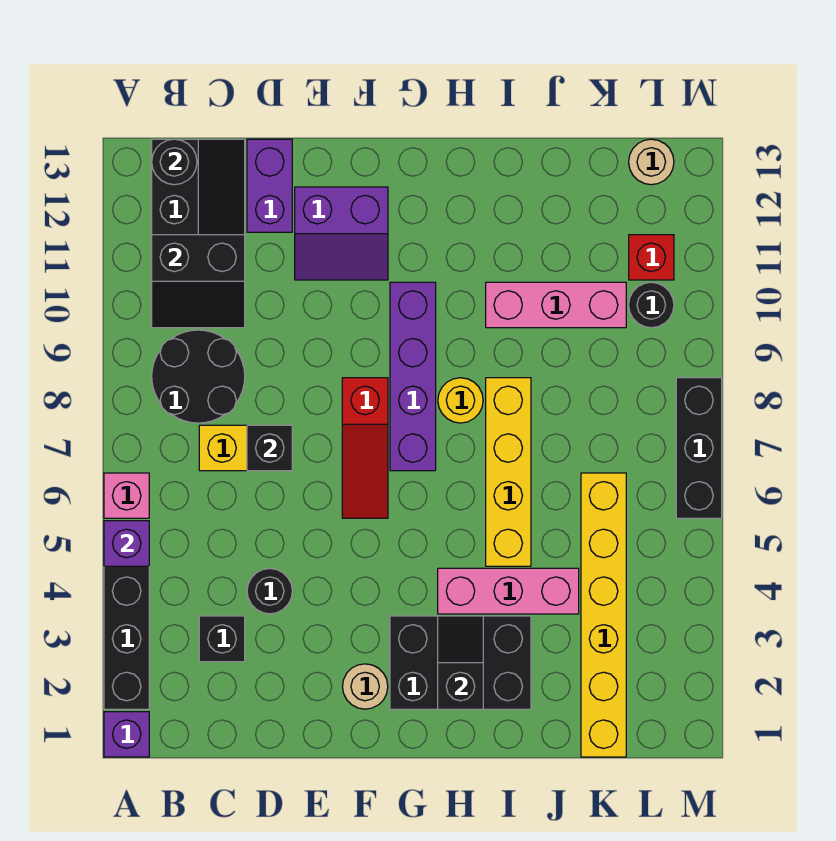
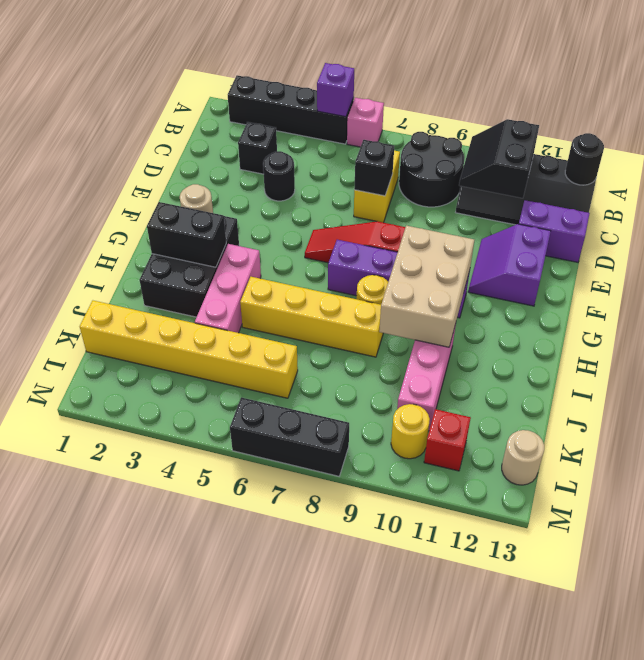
purple 1x1 brick [104,712,149,757] -> none
none -> tan 2x3 brick [379,226,474,347]
black 1x2 slope [438,616,483,709] -> black 1x2 brick [147,202,226,267]
black 1x1 round brick [629,282,674,328] -> yellow 1x1 round brick [391,404,430,459]

